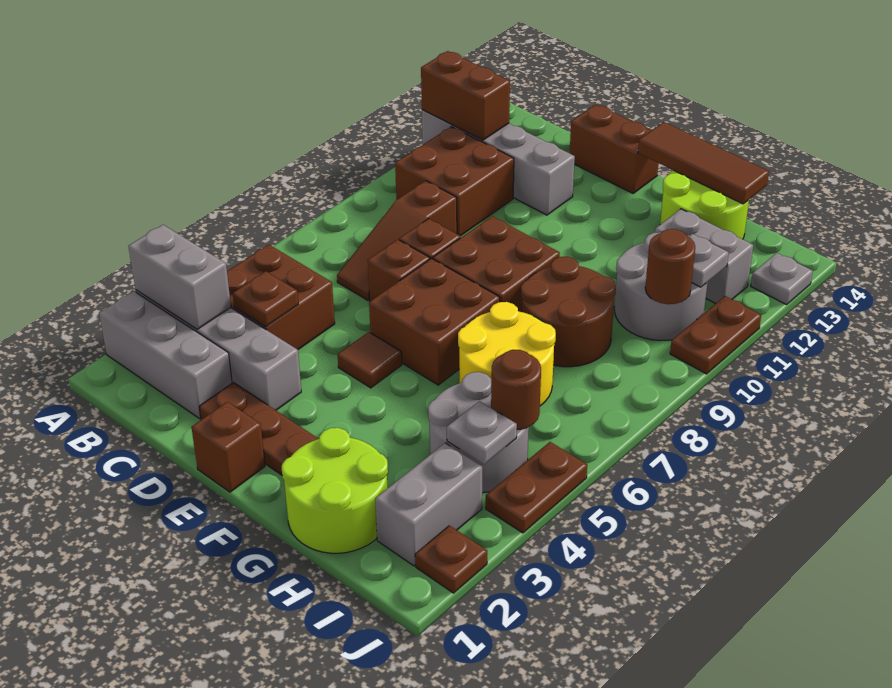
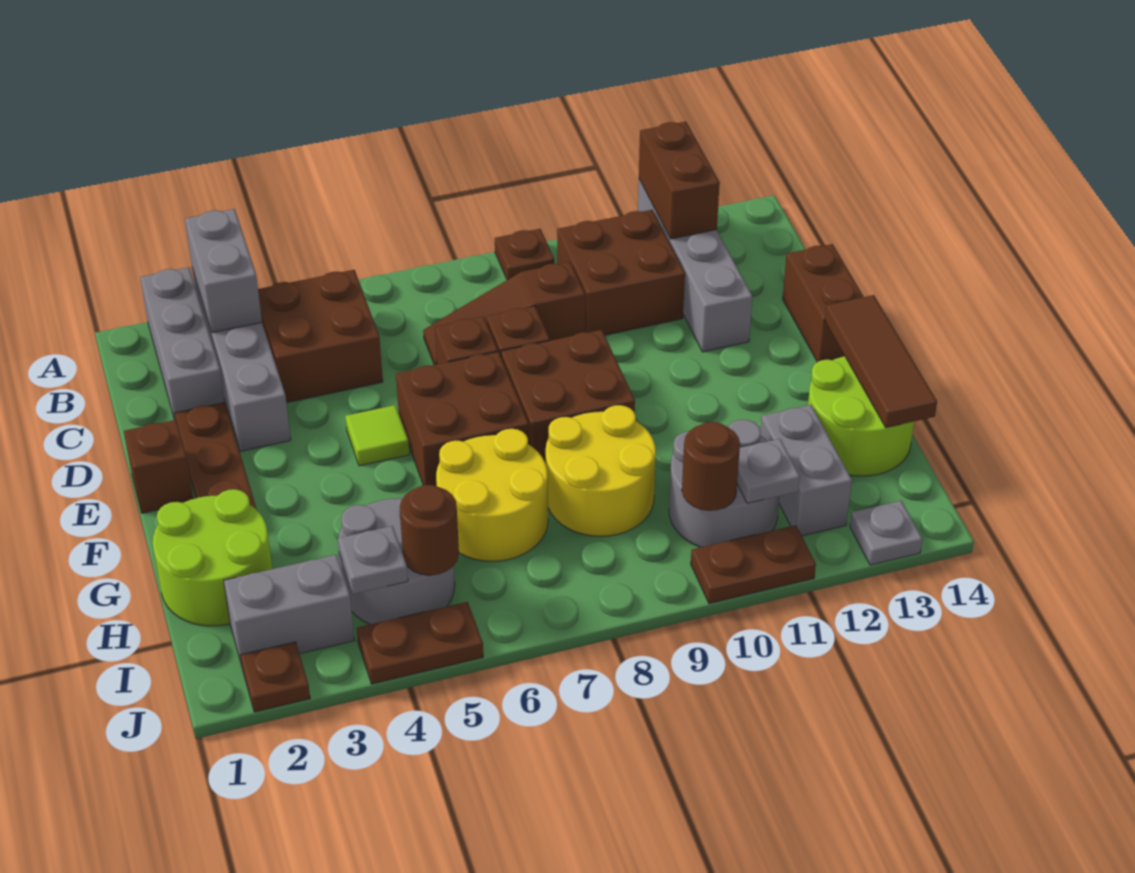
brown 1x1 plate [233,271,299,326] -> brown 1x1 plate moved to [495,229,554,280]
brown 1x1 tile [338,332,402,388] -> lime 1x1 tile [345,405,409,466]
brown 2x2 round brick [521,257,616,367] -> yellow 2x2 round brick [546,405,656,537]

